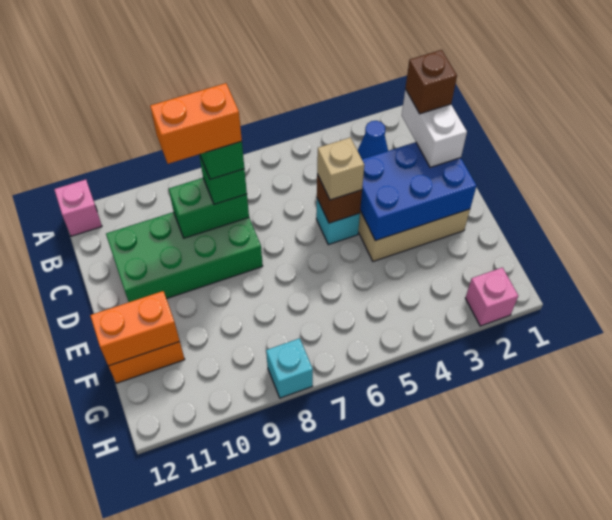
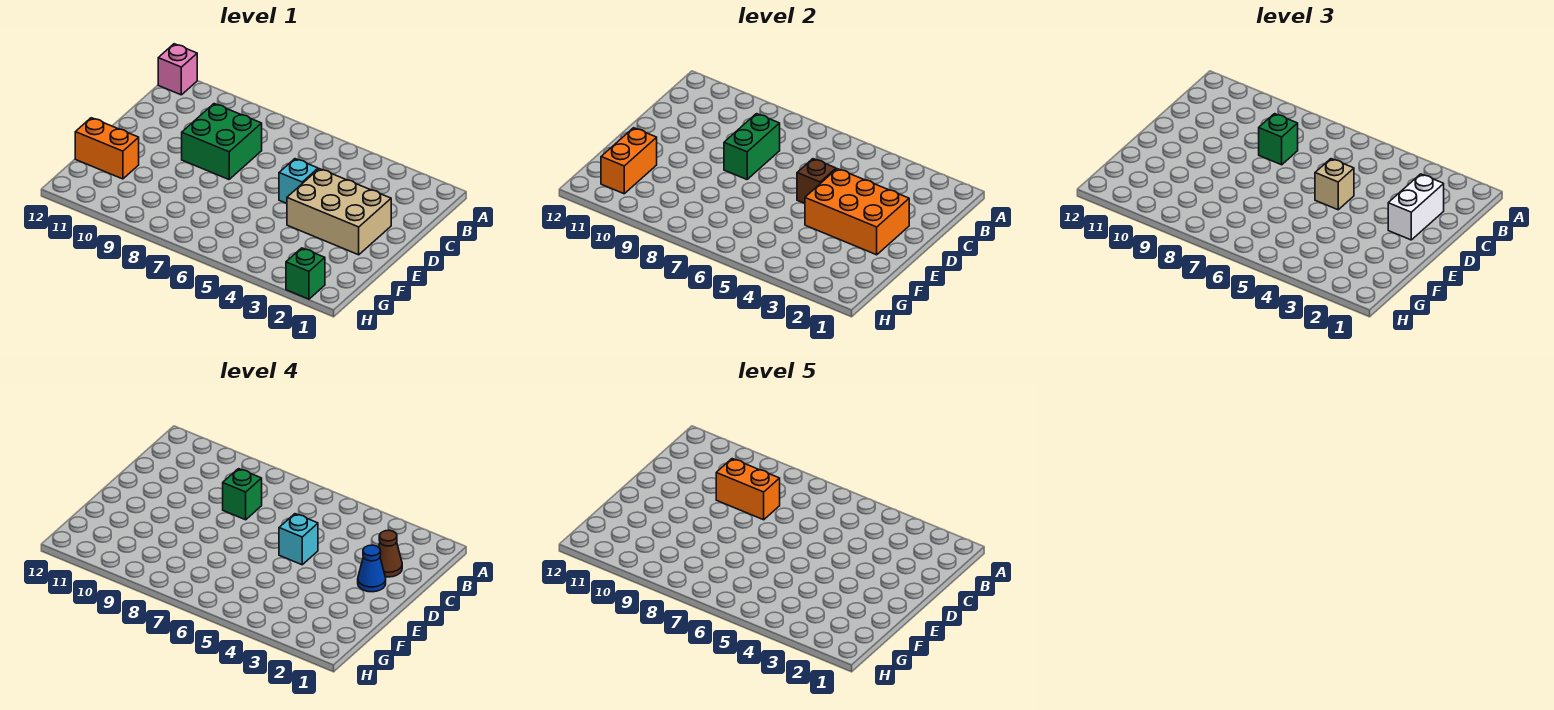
blue 1x1 cone [358,121,388,159] -> blue 1x1 cone moved to [358,545,386,592]
brown 1x1 brick [405,50,457,114] -> brown 1x1 cone [379,530,402,577]
green 2x4 brick [106,212,263,302] -> green 2x2 brick [182,104,262,179]
green 1x2 brick [169,178,249,238] -> green 1x2 brick turned to [724,114,780,179]
blue 2x3 brick [360,142,476,241] -> orange 2x3 brick [805,169,909,255]
orange 1x2 brick [90,291,180,366] -> orange 1x2 brick turned to [601,128,657,194]
pink 1x1 brick [466,267,518,326] -> green 1x1 brick [286,248,325,299]
cyan 1x1 brick [266,338,313,398] -> cyan 1x1 brick moved to [279,514,318,565]

